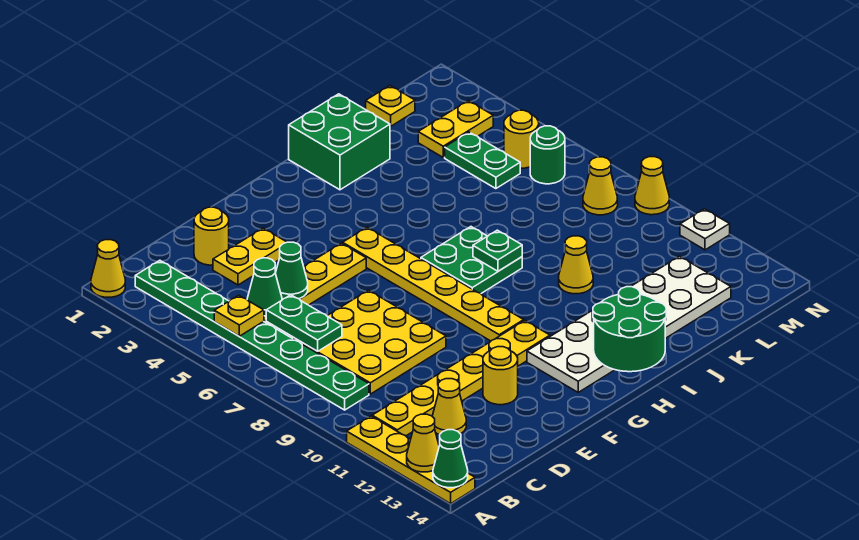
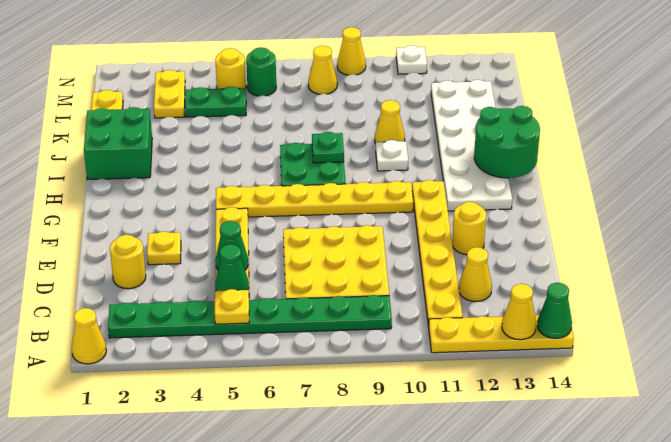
green 1x2 plate [266,295,342,351] -> none
yellow 1x2 plate [213,228,287,285] -> yellow 1x1 plate [147,231,181,265]
none -> white 1x1 plate [376,140,408,171]

